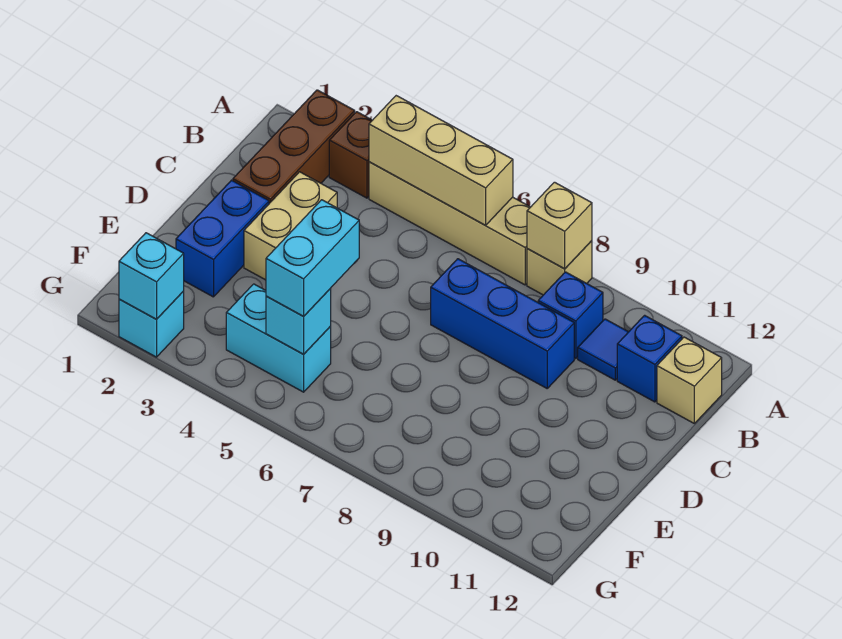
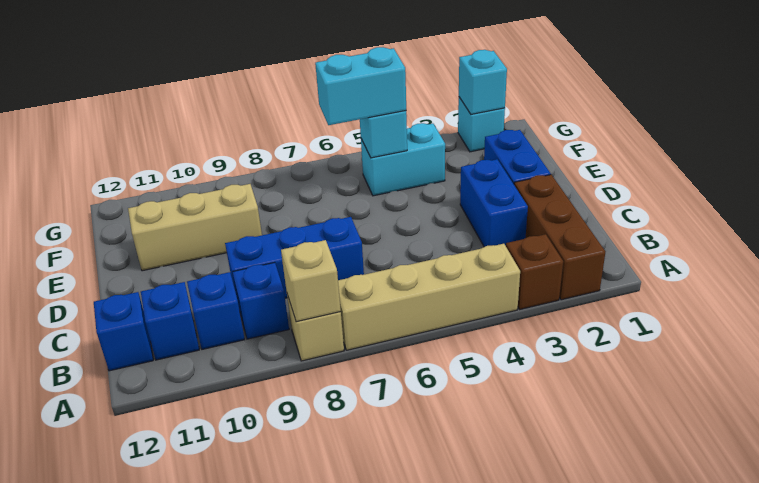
tan 1x3 brick [369,96,513,225] -> tan 1x3 brick moved to [128,184,262,271]
blue 1x1 tile [578,319,628,380] -> blue 1x1 brick [187,272,245,349]
tan 1x1 brick [657,337,722,423] -> blue 1x1 brick [94,292,153,371]
tan 1x2 brick [244,172,337,280] -> blue 1x2 brick [460,159,528,247]
cyan 1x2 brick [266,200,359,316] -> cyan 1x2 brick turned to [315,47,406,125]

